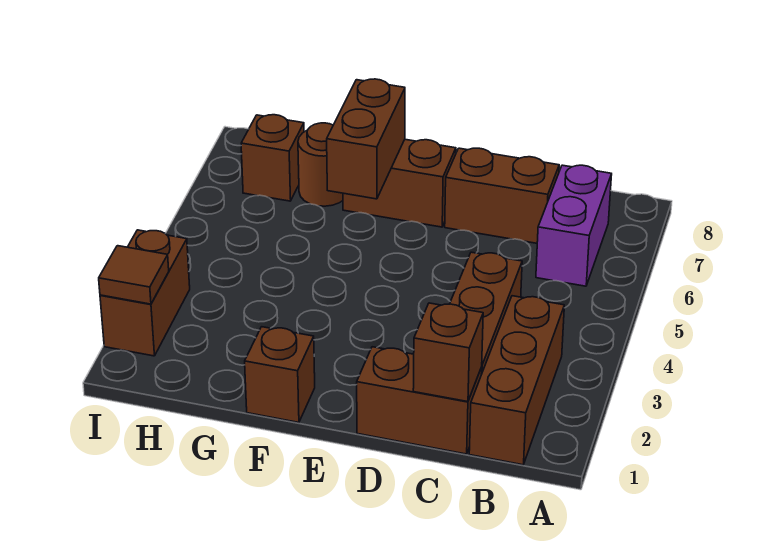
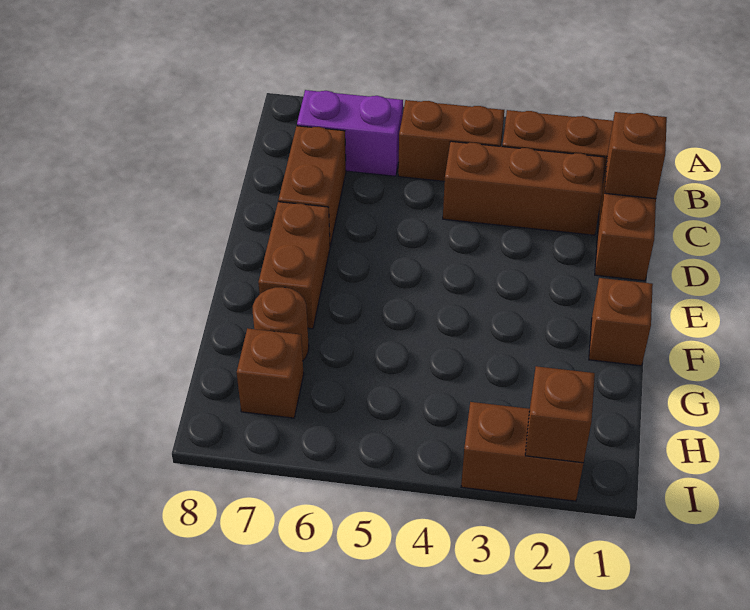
brown 1x2 brick [327,79,405,199] -> brown 1x2 brick moved to [398,100,504,181]
brown 1x1 tile [99,246,169,304] -> brown 1x1 brick [525,366,595,463]

